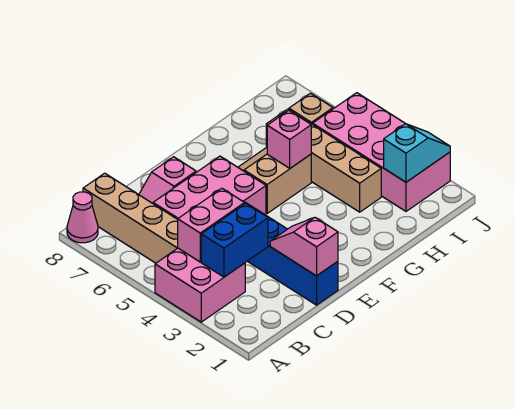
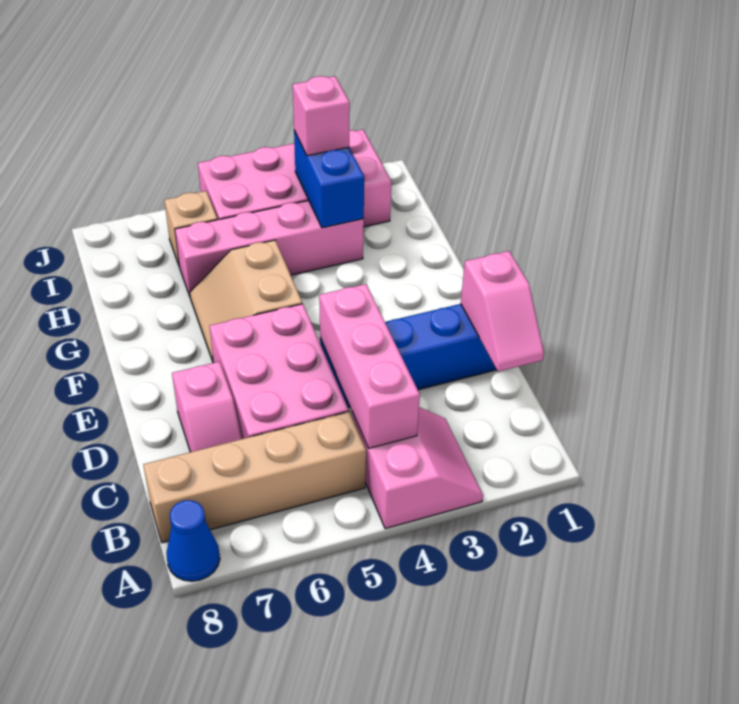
pink 2x2 brick [155,248,245,322] -> pink 2x2 slope [352,407,483,529]
pink 1x1 cone [67,192,98,243] -> blue 1x1 cone [166,500,220,581]
blue 1x2 brick [201,203,268,277] -> blue 1x2 brick moved to [294,131,364,228]
pink 1x2 brick [178,188,244,262] -> pink 1x3 brick [319,284,420,448]
pink 1x2 slope [270,217,338,276] -> pink 1x2 slope turned to [461,251,544,372]
pink 1x1 brick [267,111,311,168] -> pink 1x1 brick moved to [292,76,350,156]
tan 1x4 brick [266,109,381,212] -> pink 1x4 brick [175,200,364,296]
cyan 1x2 slope [384,124,450,182] -> none

